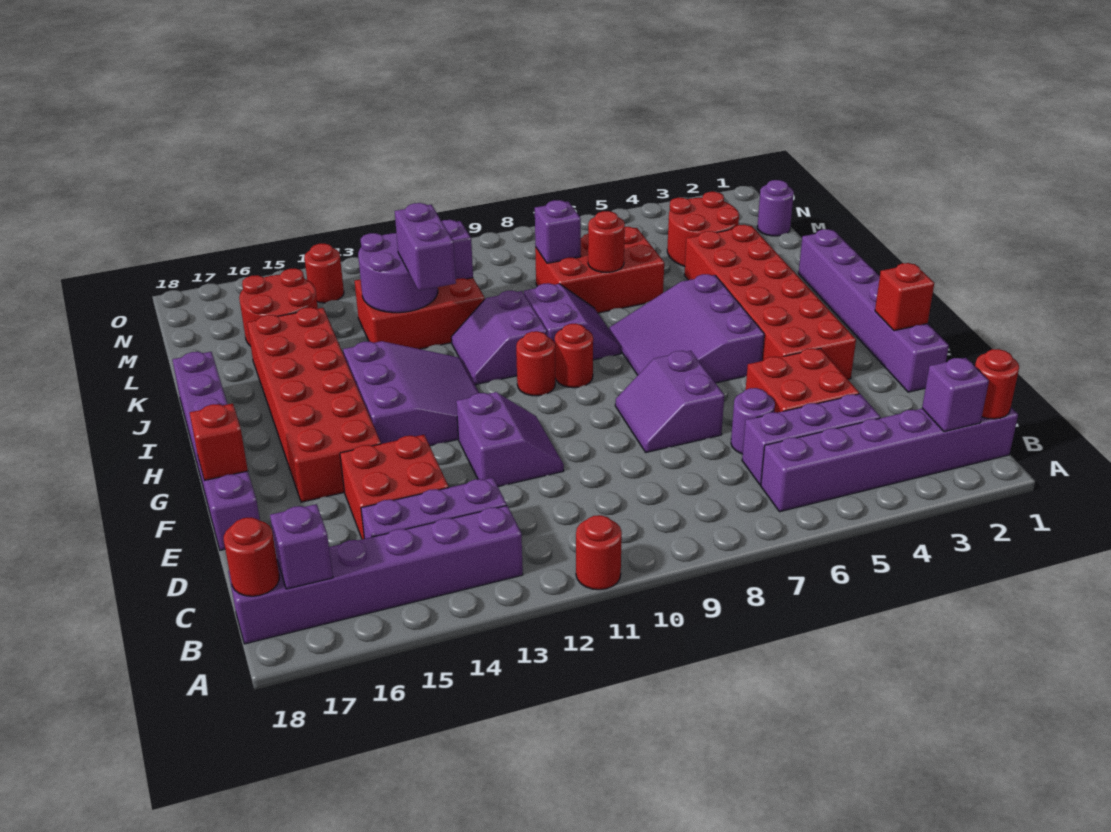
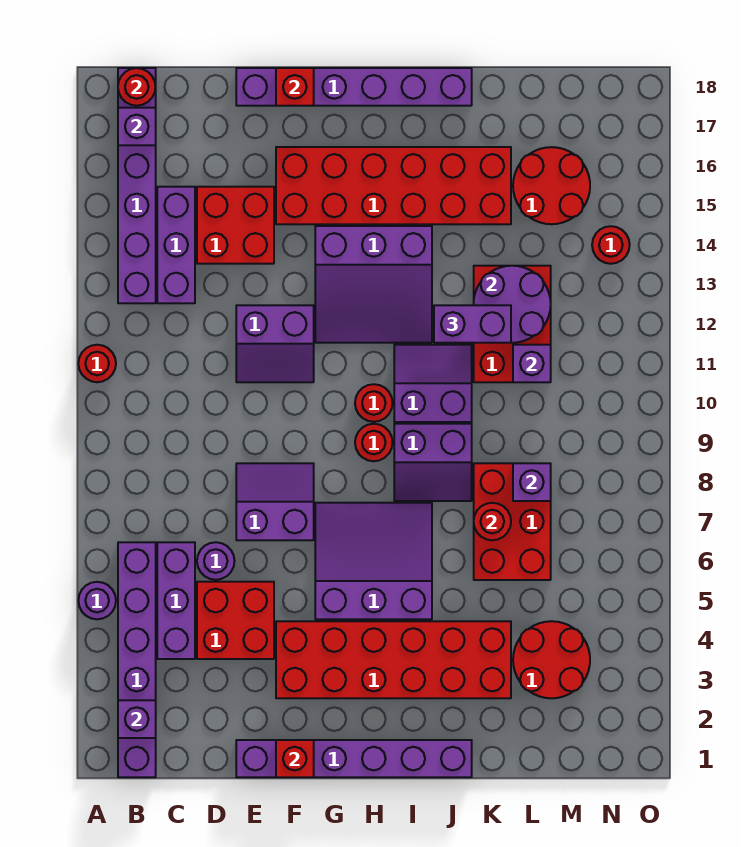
red 1x1 round brick [975,349,1019,419] -> none
purple 1x1 round brick [757,180,794,236] -> purple 1x1 round brick moved to [78,582,116,619]

